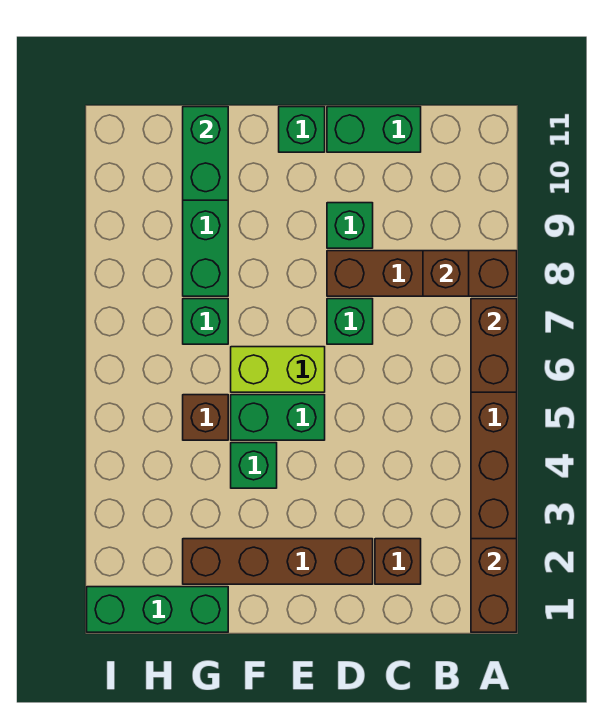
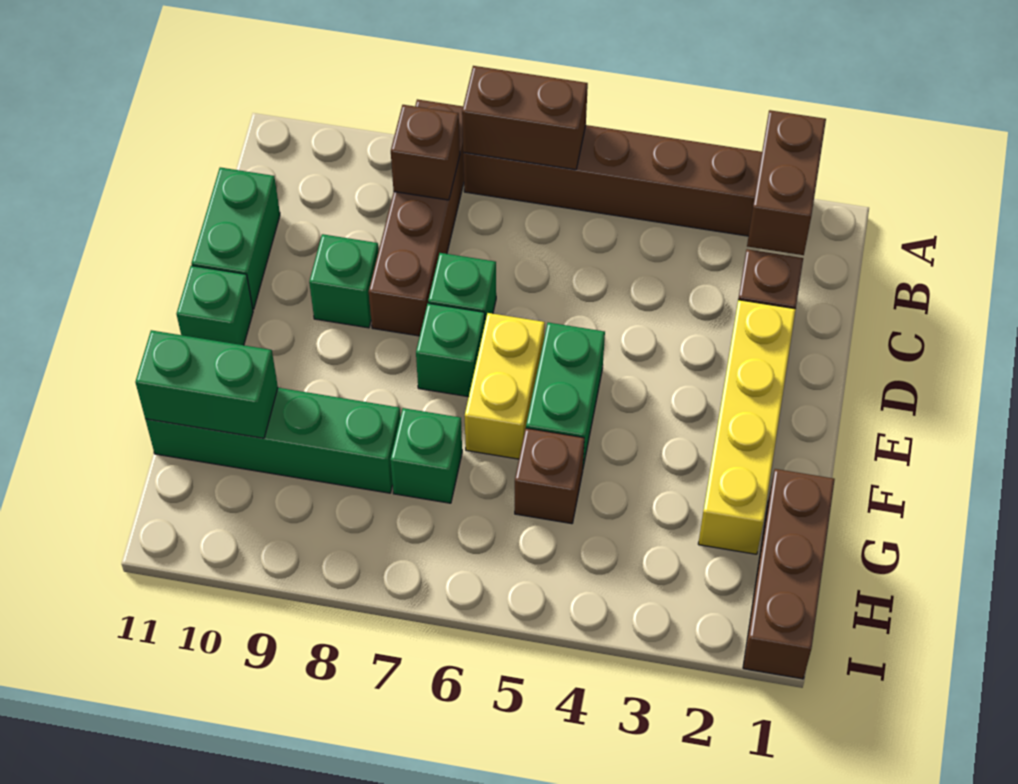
brown 1x2 brick [471,539,517,632] -> brown 1x2 brick turned to [747,110,826,255]
brown 1x4 brick [183,539,373,584] -> yellow 1x4 brick [698,300,796,554]
lime 1x2 brick [231,347,325,392] -> yellow 1x2 brick [465,313,545,459]
green 1x1 brick [231,443,277,488] -> green 1x1 brick moved to [416,303,485,397]
green 1x3 brick [87,587,228,632] -> brown 1x3 brick [743,469,835,679]

